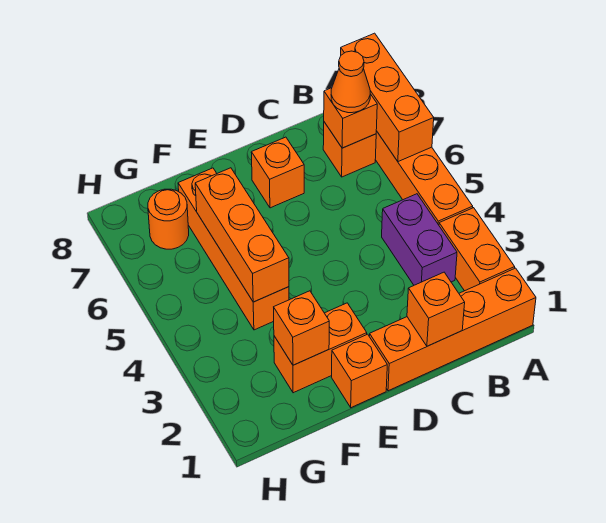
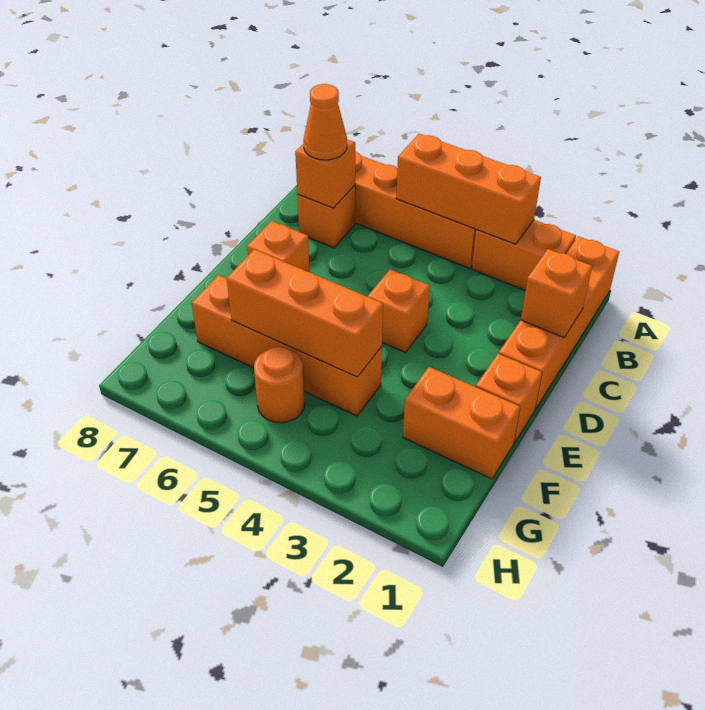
orange 1x3 brick [341,33,434,162] -> orange 1x3 brick moved to [396,134,541,244]
purple 1x2 brick [382,194,457,285] -> none
orange 1x2 brick [274,303,367,393] -> orange 1x2 brick turned to [403,367,520,479]
orange 1x1 brick [274,291,329,365] -> orange 1x1 brick moved to [367,269,430,353]
orange 1x1 round brick [148,189,189,249] -> orange 1x1 round brick moved to [254,347,305,423]

